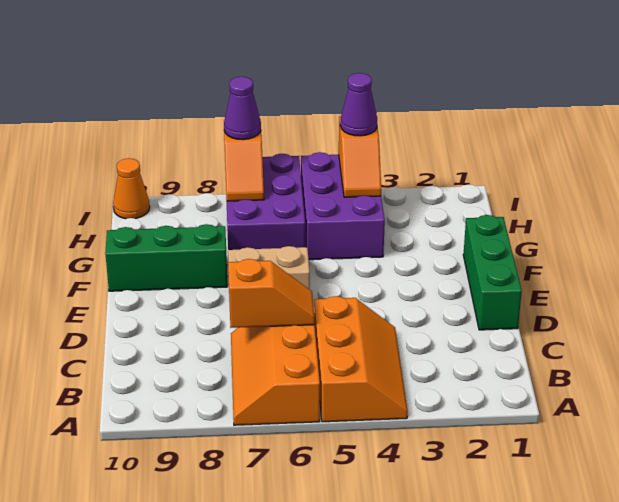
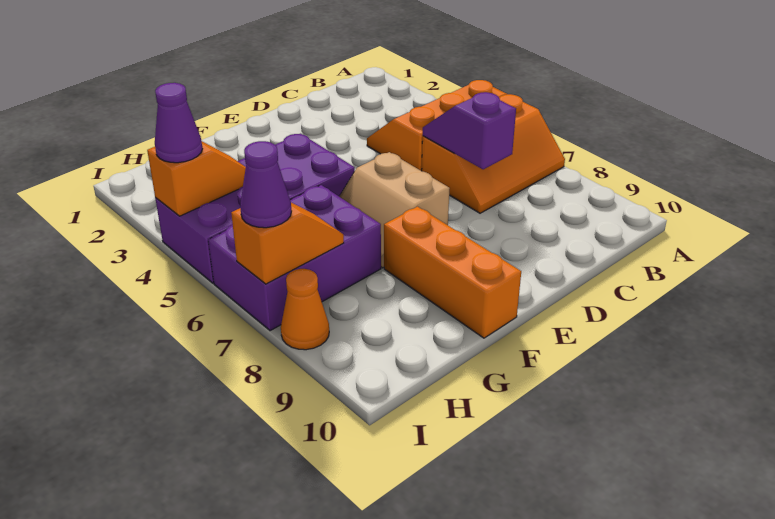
orange 1x2 slope [228,259,315,328] -> purple 1x2 slope [423,92,516,169]
green 1x3 brick [463,215,522,330] -> none
green 1x3 brick [105,224,227,291] -> orange 1x3 brick [384,207,521,338]
purple 2x3 brick [301,152,385,260] -> purple 2x4 brick [155,134,355,283]
orange 1x1 cone [113,158,150,219] -> orange 1x1 cone moved to [281,269,329,350]

